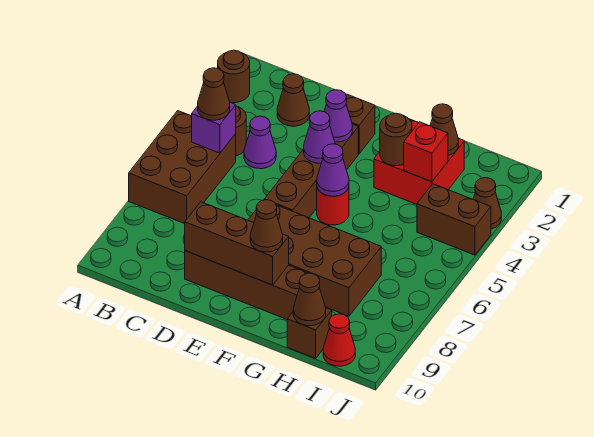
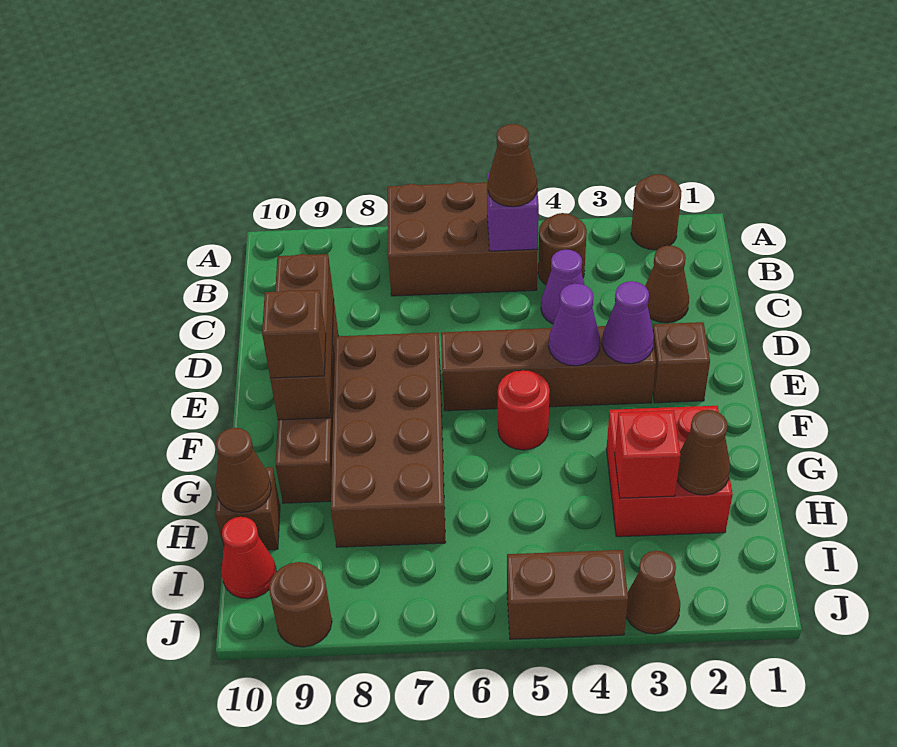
purple 1x1 cone [317,144,349,196] -> none
brown 1x1 cone [250,200,283,252] -> brown 1x1 brick [262,290,326,378]
brown 1x1 round brick [380,113,412,166] -> brown 1x1 round brick moved to [269,562,332,647]
brown 1x2 brick [417,184,491,255] -> brown 1x2 brick turned to [507,550,628,639]

